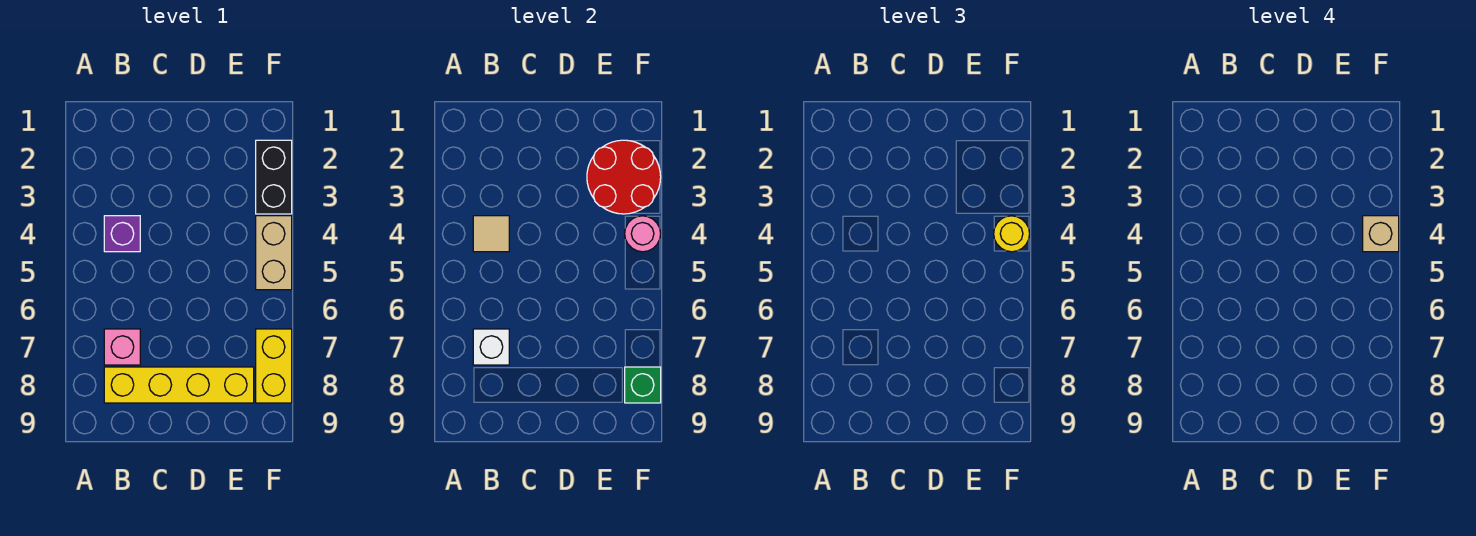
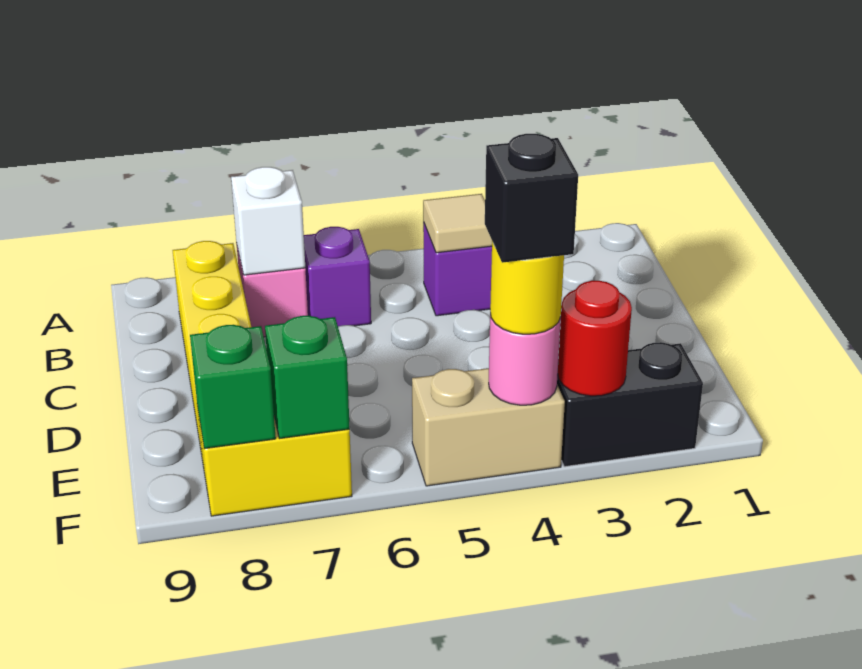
none -> purple 1x1 brick [304,227,371,326]
red 2x2 round brick [587,140,661,214] -> red 1x1 round brick [558,281,632,396]
tan 1x1 brick [1363,216,1399,252] -> black 1x1 brick [485,134,578,263]
none -> green 1x1 brick [265,316,350,439]

